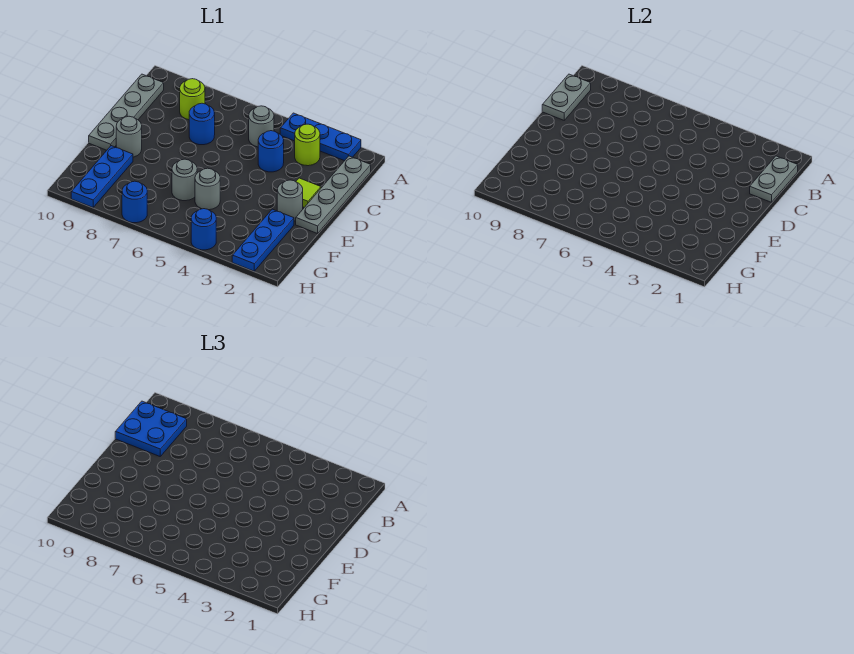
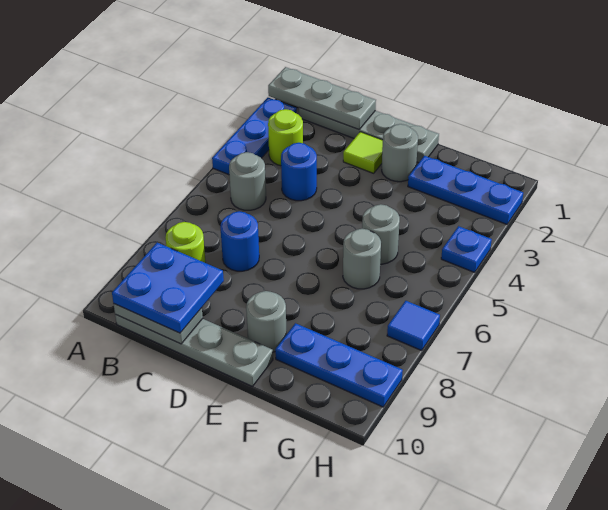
grey 1x2 plate [750,156,798,202] -> grey 1x3 plate [268,67,376,130]
blue 1x1 round brick [191,209,216,250] -> blue 1x1 plate [441,226,492,272]
blue 1x1 round brick [122,181,147,223] -> blue 1x1 tile [387,301,440,350]

